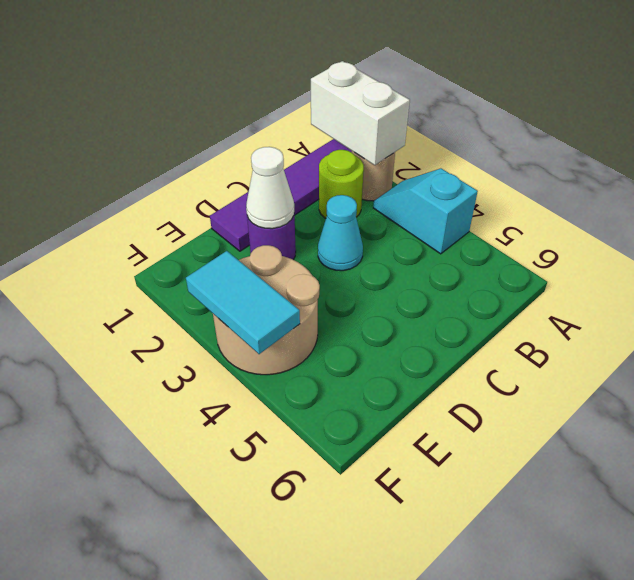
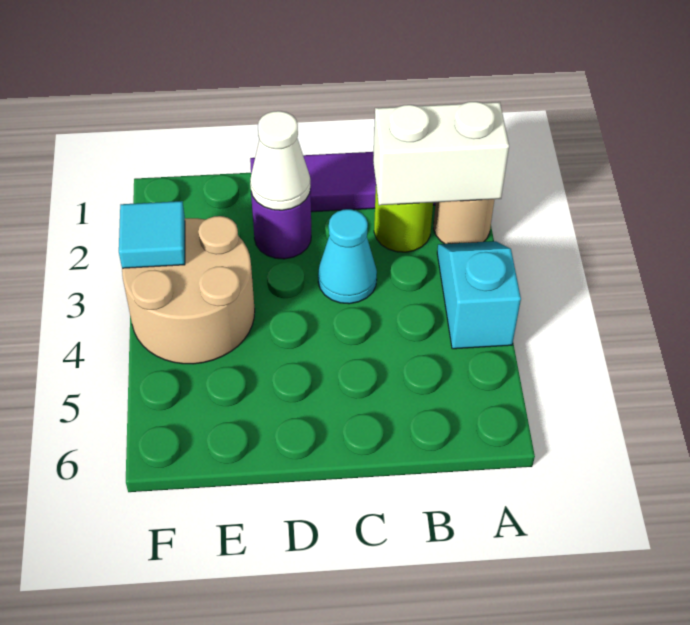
white 1x2 brick [311,61,410,165] -> white 1x2 brick turned to [373,102,509,205]
cyan 1x2 tile [186,251,300,354] -> cyan 1x1 tile [119,201,185,268]

